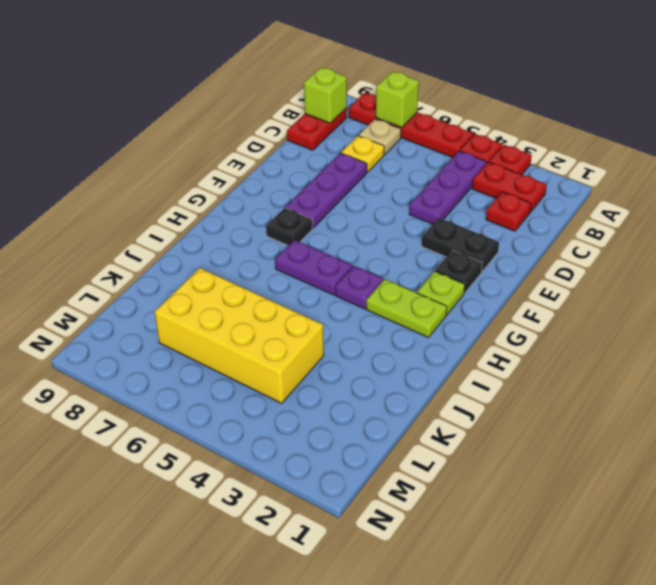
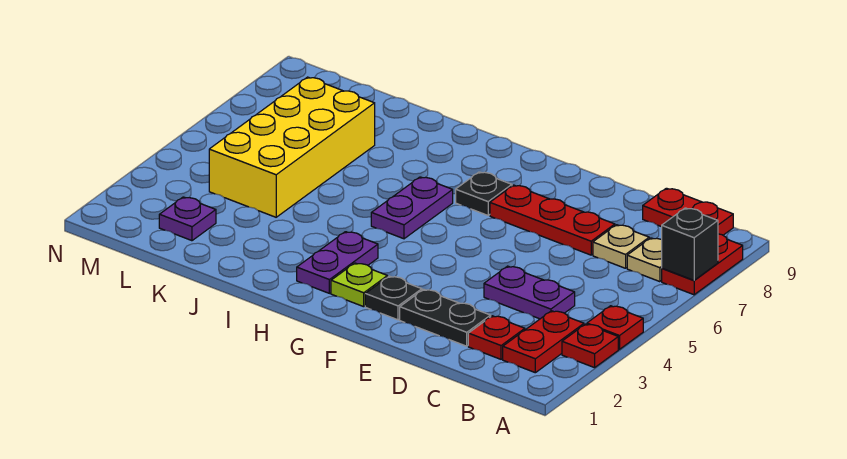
red 1x4 plate [349,93,473,157] -> red 1x2 plate [662,234,743,295]
lime 1x1 brick [376,71,419,128] -> black 1x1 brick [662,208,718,280]
purple 1x3 plate [409,151,487,224] -> purple 1x2 plate [484,266,575,319]
lime 1x1 brick [304,67,347,123] -> none
yellow 1x1 plate [341,136,384,172] -> tan 1x1 plate [593,225,649,268]
purple 1x3 plate [286,153,367,228] -> red 1x3 plate [490,185,615,255]
black 1x2 plate [422,218,499,271] -> black 1x2 plate turned to [400,289,491,346]
lime 1x2 plate [366,279,447,338] -> purple 1x2 plate [297,232,378,293]
purple 1x1 plate [335,266,383,309] -> purple 1x1 plate moved to [159,197,216,241]

